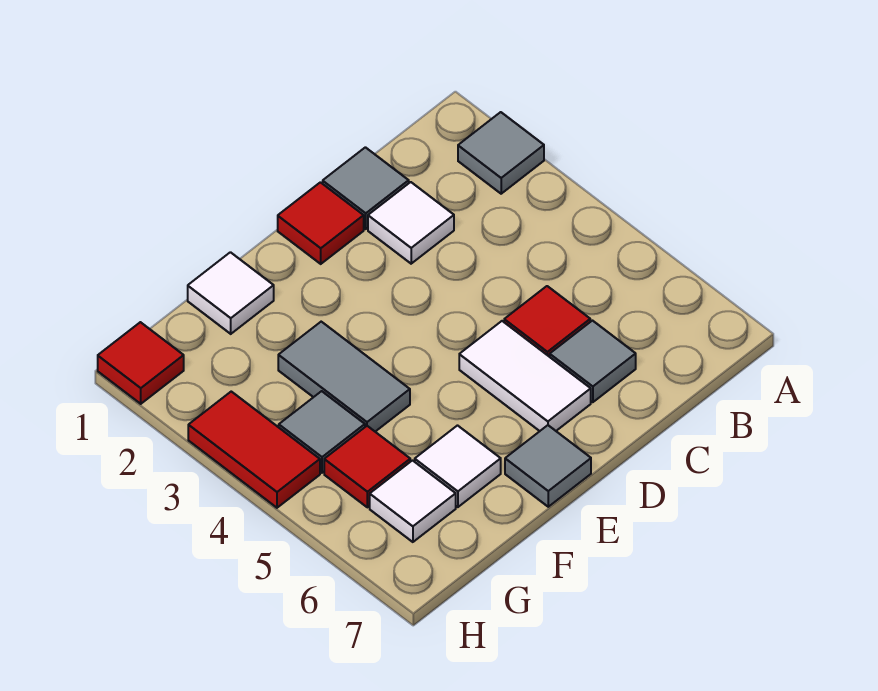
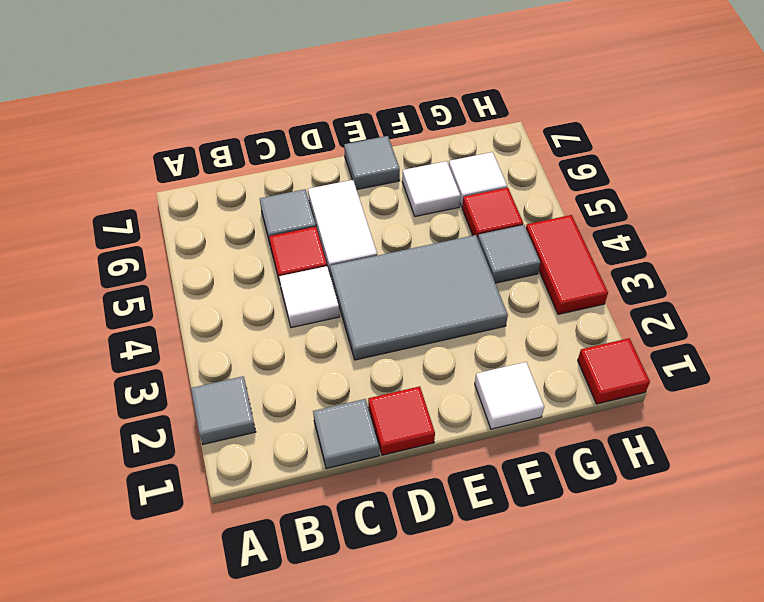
white 1x1 tile [368,182,454,264] -> white 1x1 tile moved to [279,266,340,328]
grey 1x2 tile [278,322,410,432] -> grey 2x3 tile [330,235,508,360]

